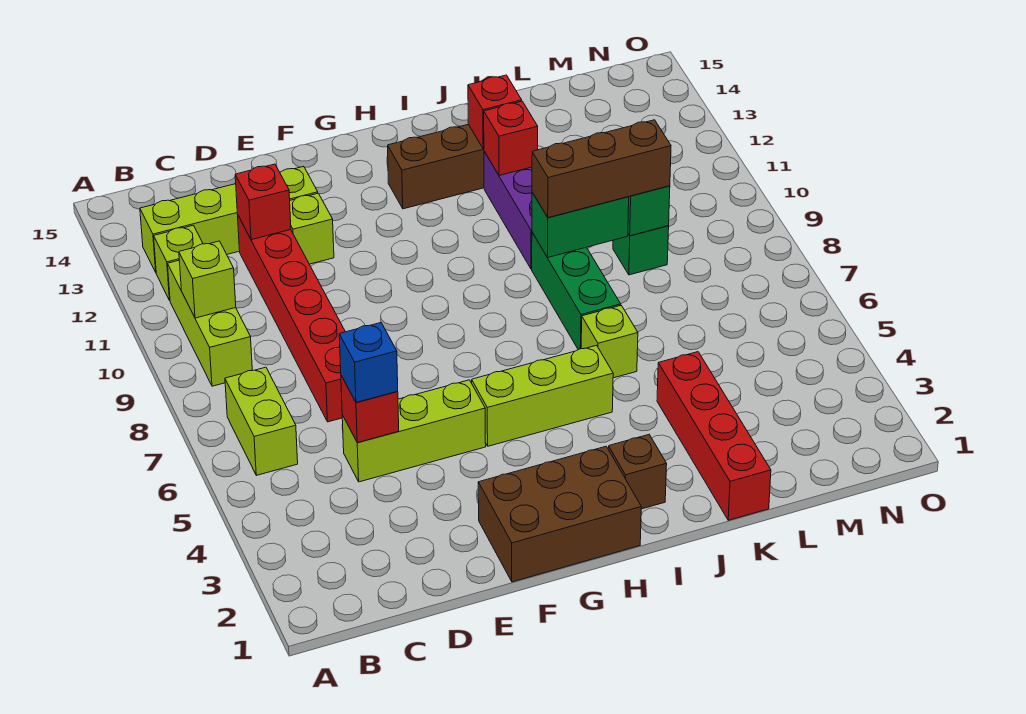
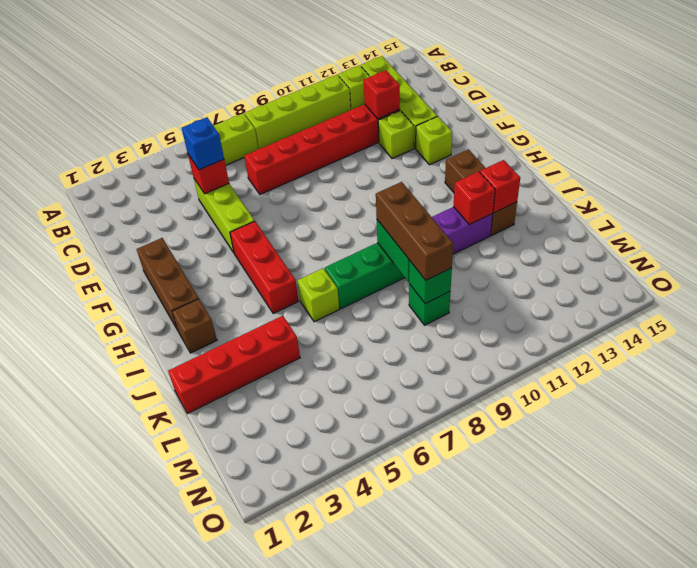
lime 1x3 brick [168,260,252,386] -> lime 1x4 brick [245,75,351,149]
lime 1x1 brick [179,241,236,318] -> lime 1x1 brick moved to [416,116,452,165]
brown 2x3 brick [478,447,641,582] -> brown 1x3 brick [136,238,199,330]
lime 1x3 brick [472,345,613,446] -> red 1x3 brick [230,221,298,314]

